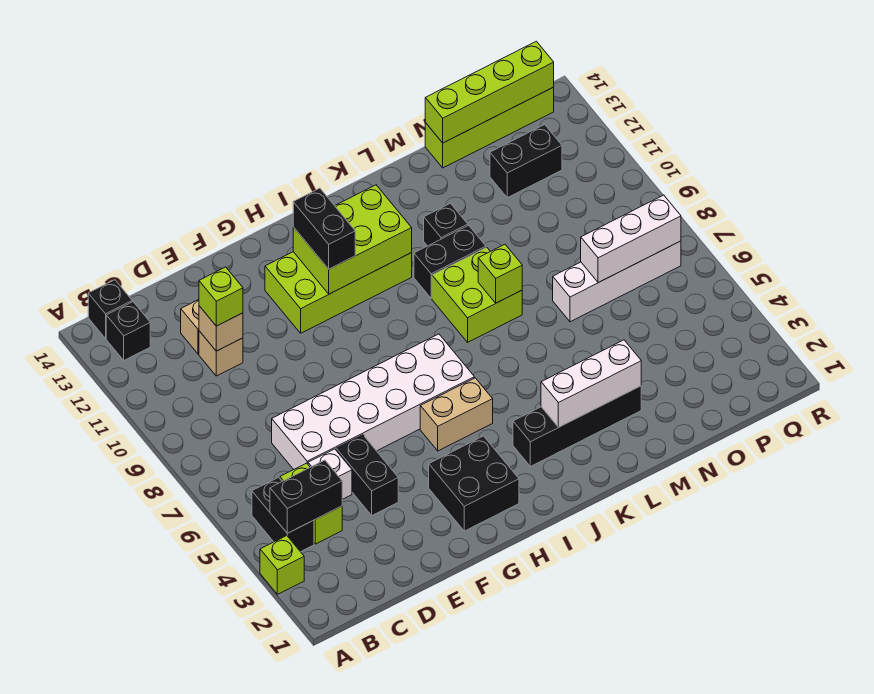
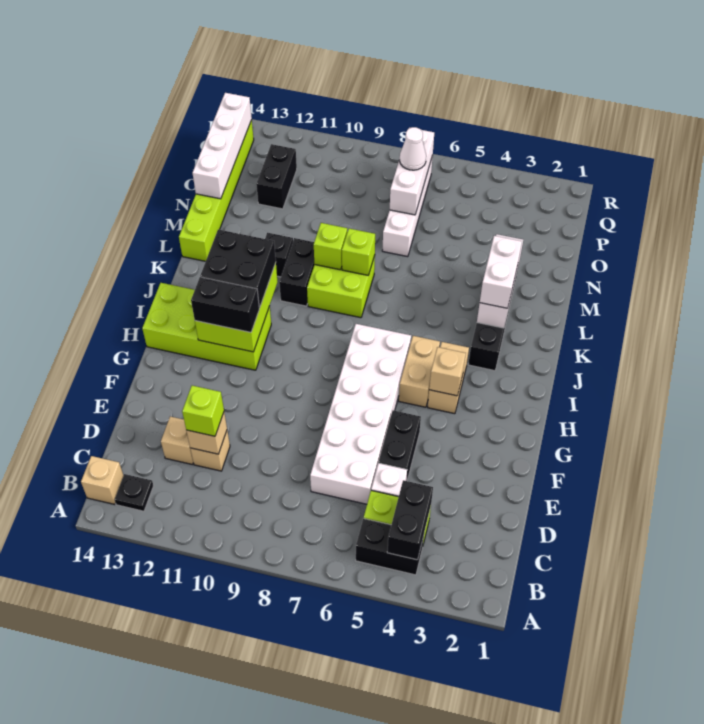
lime 1x1 brick [260,536,304,594] -> lime 1x1 brick moved to [314,223,347,270]
black 1x1 brick [106,302,150,360] -> black 1x1 plate [115,474,154,511]
black 1x1 brick [88,280,132,338] -> tan 1x1 brick [81,456,124,504]
black 1x2 brick [336,435,398,515] -> black 1x2 brick turned to [379,410,421,481]
black 2x2 brick [429,436,519,531] -> black 2x2 brick moved to [200,230,276,308]
lime 2x4 brick [265,252,412,333] -> lime 2x4 brick turned to [142,283,271,370]
none -> tan 1x2 brick [428,342,469,414]
none -> tan 1x1 brick [429,347,466,396]
none -> white 1x2 brick [480,236,522,308]
lime 1x4 brick [425,87,554,168] -> lime 1x6 brick [179,120,254,261]
lime 1x4 brick [425,41,554,143] -> white 1x4 brick [193,93,252,199]
none -> white 1x1 cone [400,127,426,170]

